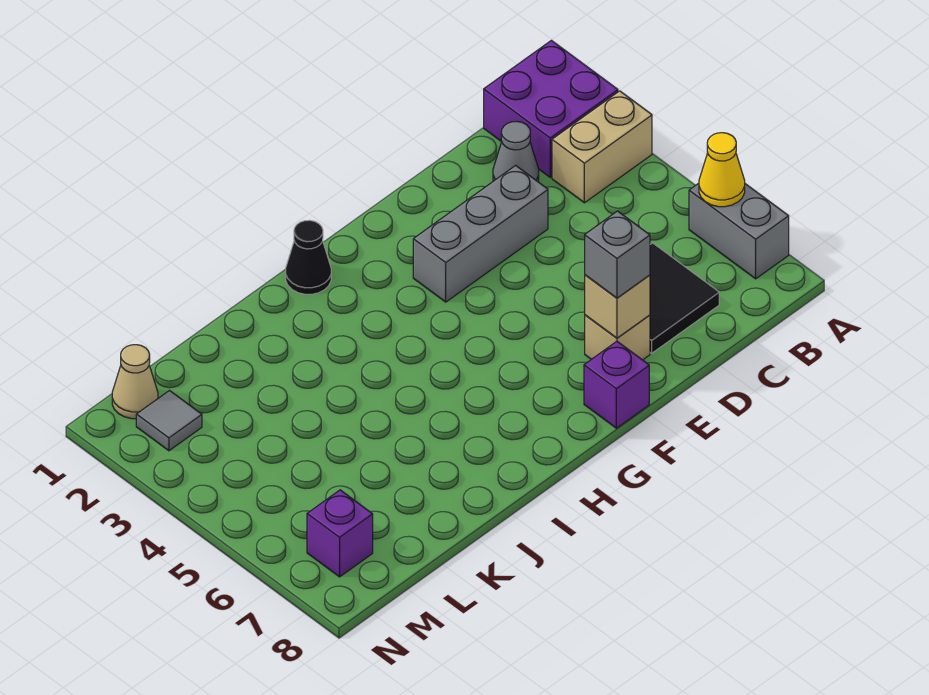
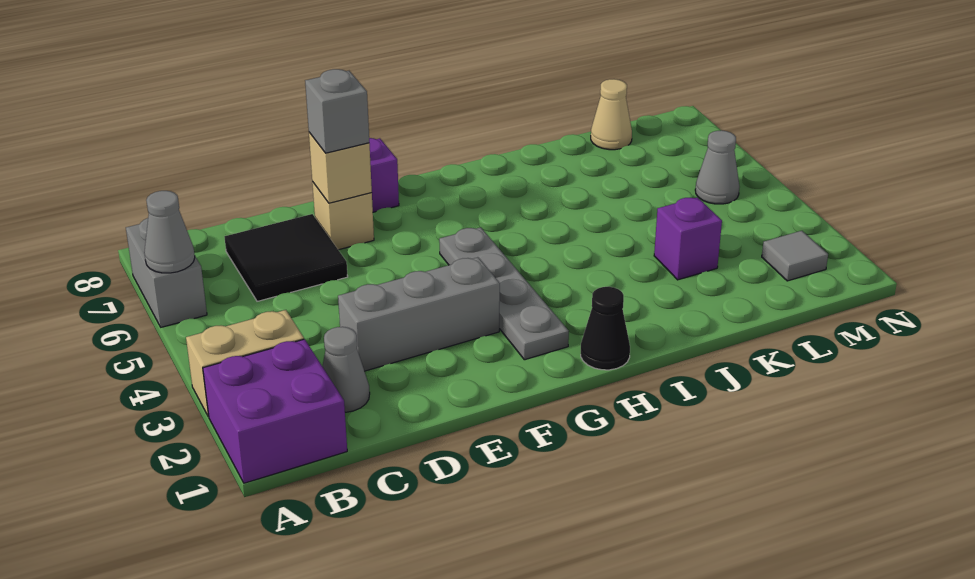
yellow 1x1 cone [699,133,745,207] -> grey 1x1 cone [144,191,195,273]
none -> grey 1x4 plate [439,227,569,360]
tan 1x1 cone [112,345,158,419] -> tan 1x1 cone moved to [591,79,632,150]
none -> grey 1x1 cone [695,130,740,204]
purple 1x1 brick [307,490,373,577] -> purple 1x1 brick moved to [654,197,722,280]

